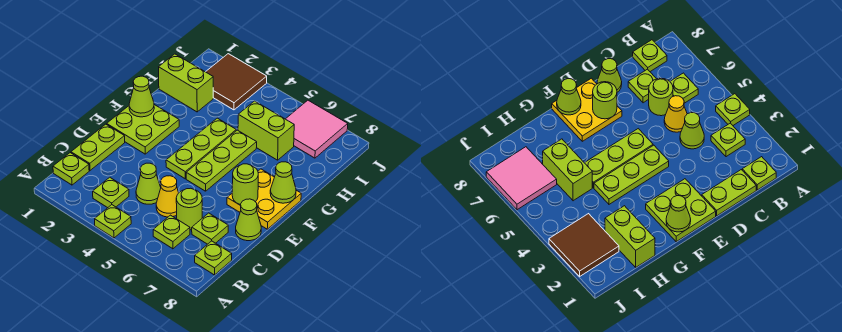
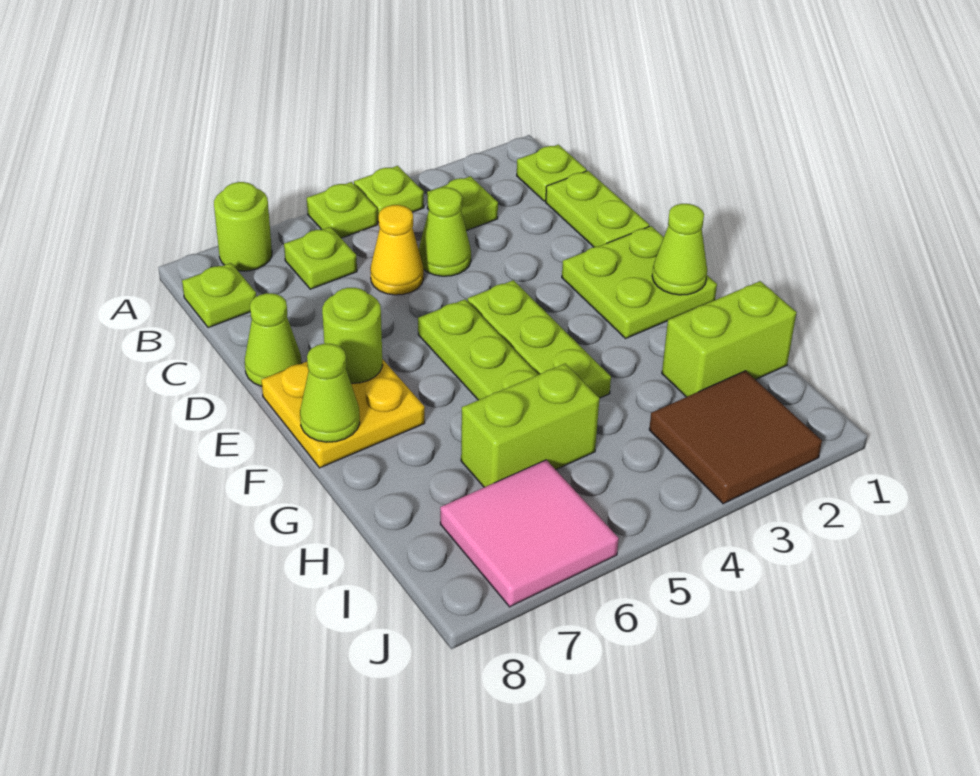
lime 1x1 round brick [176,188,202,230] -> lime 1x1 round brick moved to [214,182,272,271]
lime 1x1 plate [192,213,228,244] -> lime 1x1 plate moved to [307,182,378,238]

